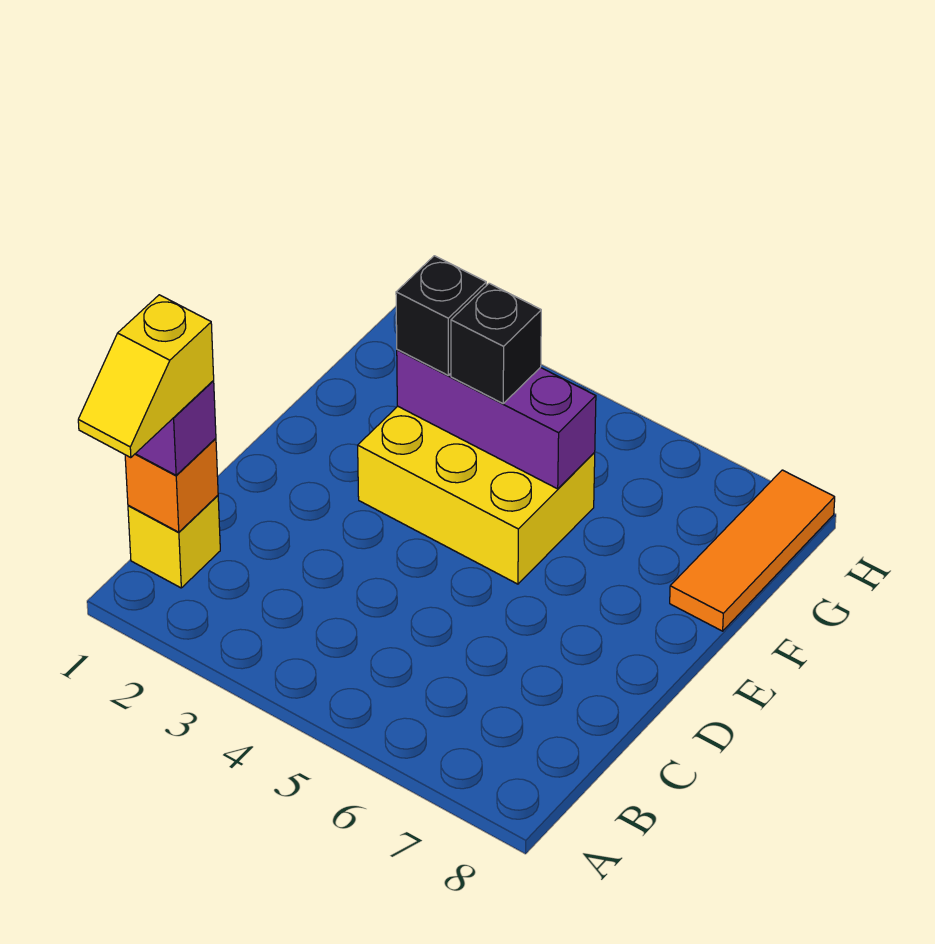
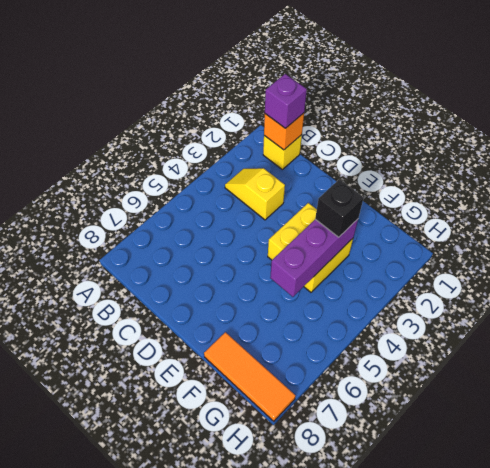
yellow 1x2 slope [78,295,214,458] -> yellow 1x2 slope moved to [225,168,285,220]
yellow 2x3 brick [358,406,595,584] -> yellow 2x2 brick [268,203,353,292]
black 1x1 brick [451,283,541,403] -> none

